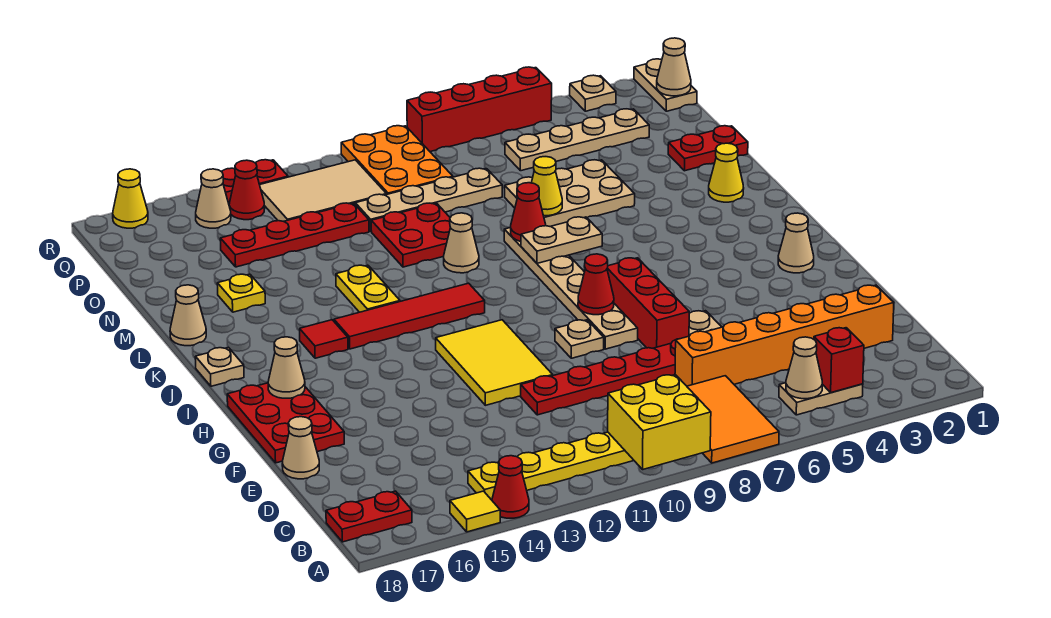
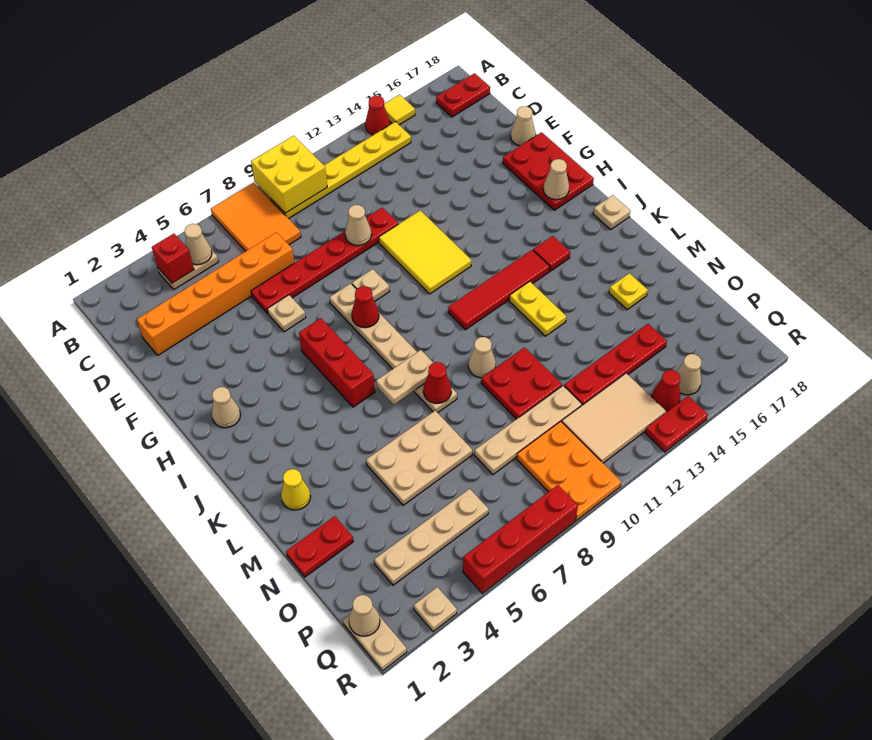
red 1x3 brick [607,258,689,348] -> red 1x3 brick moved to [299,318,375,407]
tan 1x1 cone [170,285,206,346] -> tan 1x1 cone moved to [345,205,372,246]
yellow 1x1 cone [531,157,562,216] -> none
yellow 1x1 cone [113,169,148,228] -> none

